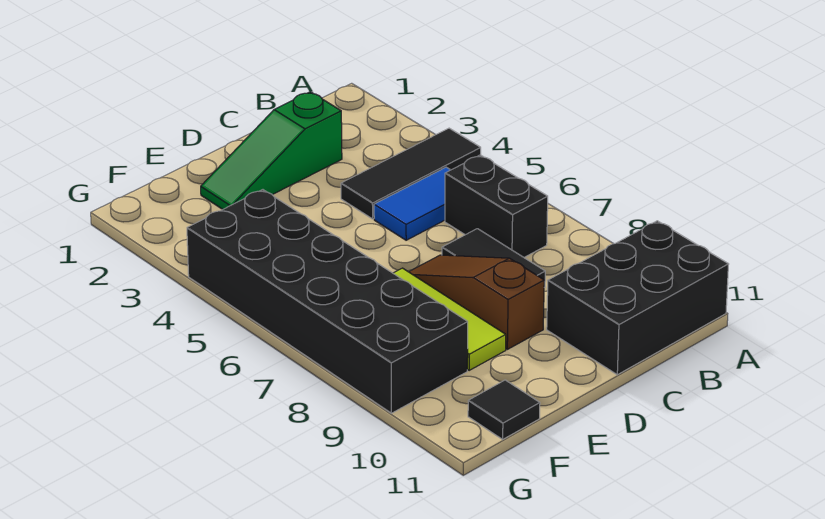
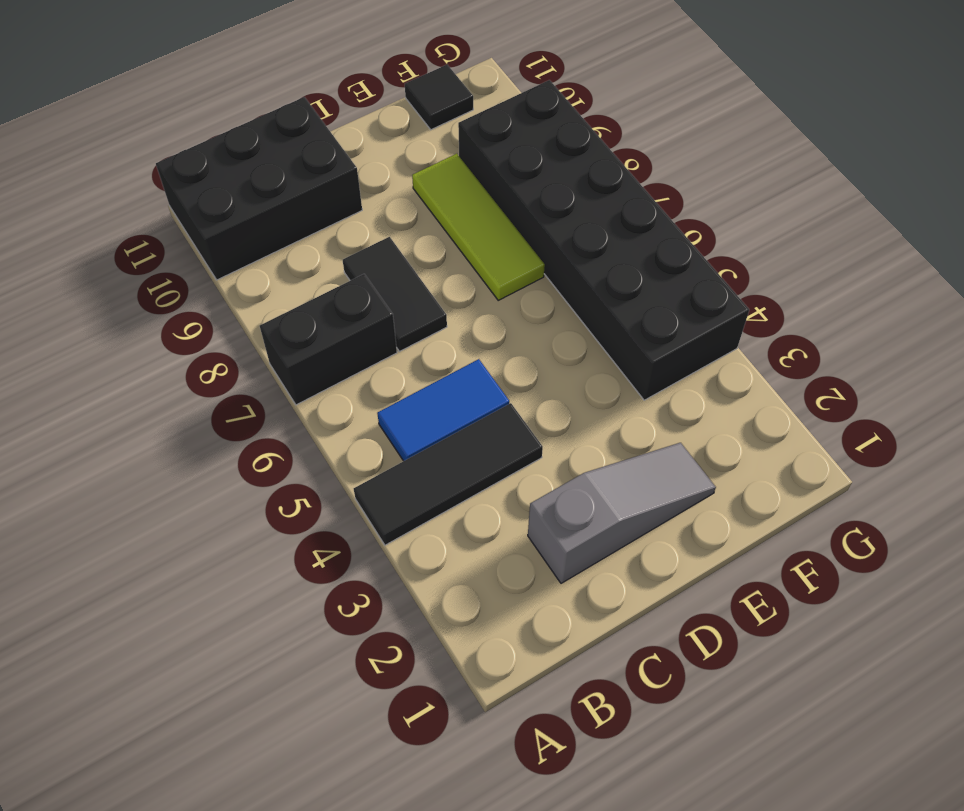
black 1x2 brick [445,155,548,257] -> black 1x2 brick turned to [260,274,397,405]
green 1x3 slope [201,92,342,209] -> grey 1x3 slope [528,443,716,583]
brown 1x3 slope [409,255,544,349] -> none

